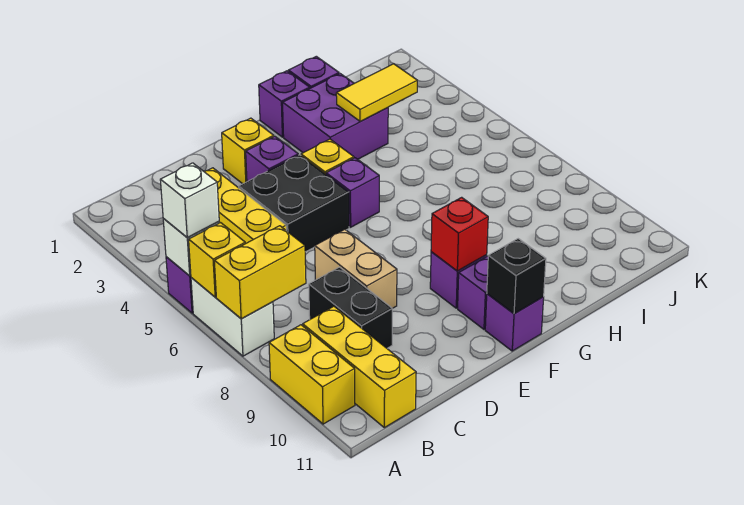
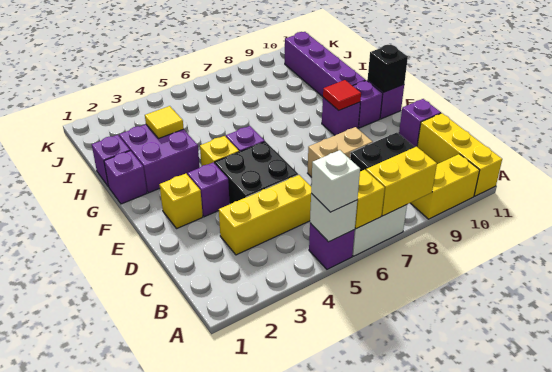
yellow 1x2 brick [214,226,306,319] -> yellow 1x2 brick turned to [366,147,437,216]
yellow 1x3 brick [303,306,416,428] -> yellow 1x3 brick turned to [417,113,502,196]
none -> purple 1x1 brick [399,99,441,147]
red 1x1 brick [431,197,488,271] -> red 1x1 tile [323,80,361,110]
none -> purple 1x4 brick [285,32,366,97]
yellow 1x2 tile [336,64,417,122] -> yellow 1x1 tile [145,106,184,139]

